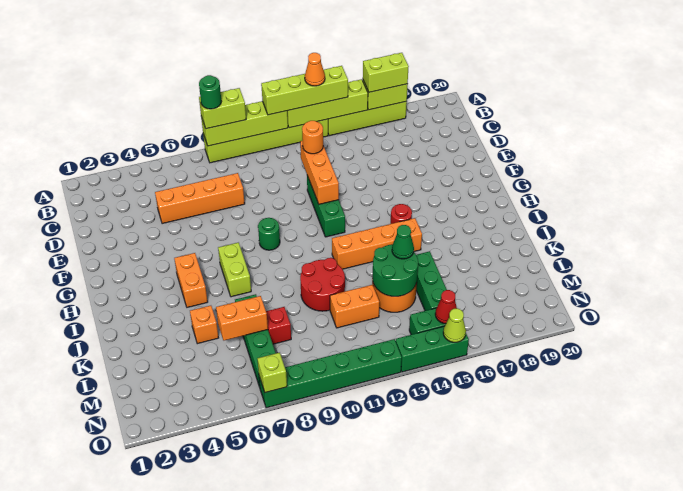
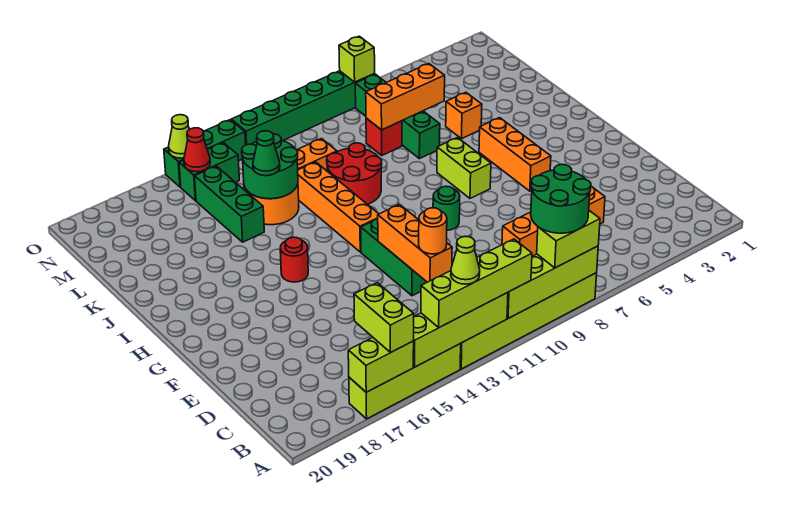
green 1x1 round brick [199,75,221,109] -> green 2x2 round brick [531,164,591,233]
orange 1x1 cone [305,53,325,86] -> lime 1x1 cone [451,236,480,284]
lime 1x2 brick [363,53,409,92] -> lime 1x2 brick turned to [354,283,414,352]
orange 1x2 brick [174,253,208,307] -> orange 1x3 brick [479,118,551,191]
orange 1x4 brick [332,218,422,269] -> orange 1x4 brick turned to [298,162,378,252]
orange 1x2 brick [216,296,268,340] -> orange 1x3 brick [366,64,445,130]

